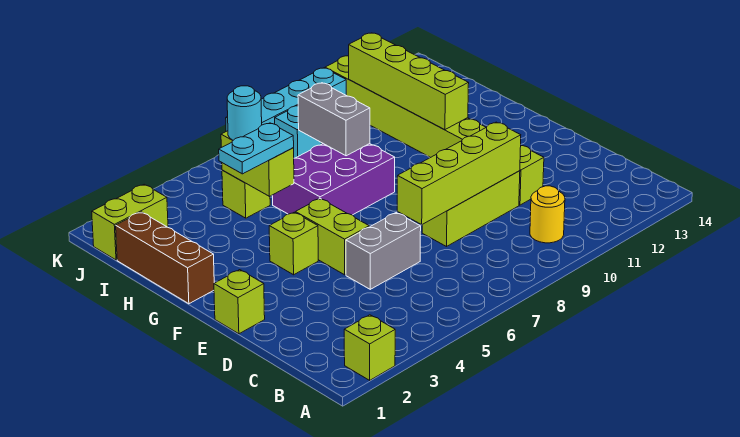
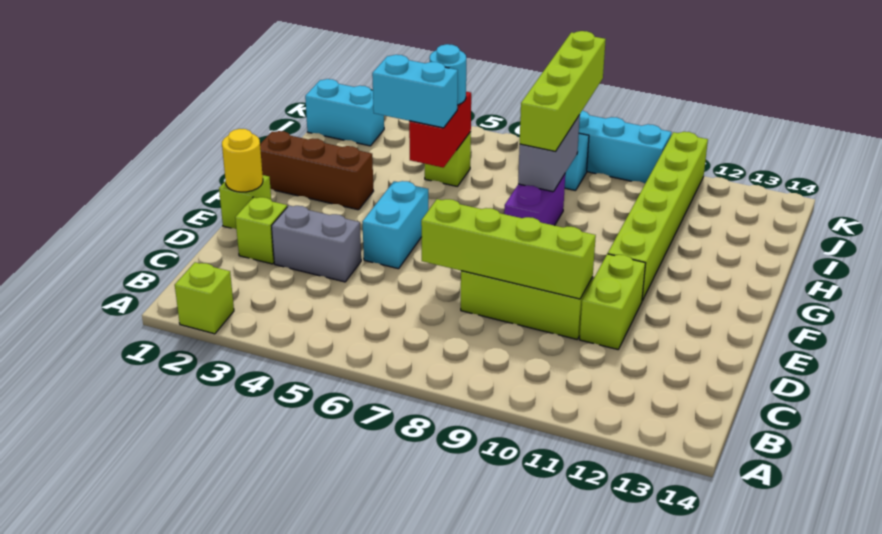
yellow 1x1 round brick [530,186,565,243] -> yellow 1x1 round brick moved to [222,129,263,192]
grey 1x2 brick [346,213,421,289] -> grey 1x2 brick moved to [272,206,361,282]
lime 1x2 brick [295,199,369,275] -> cyan 1x2 brick [363,181,428,269]
lime 1x1 brick [269,212,318,275] -> lime 1x1 brick moved to [235,197,287,264]
brown 1x3 brick [116,212,214,304] -> brown 1x3 brick turned to [260,131,373,210]
purple 2x3 brick [272,144,395,215] -> purple 1x2 brick [504,174,565,226]
lime 1x4 brick [349,33,469,130] -> lime 1x4 brick moved to [520,31,606,151]
cyan 1x2 plate [219,123,294,174] -> cyan 1x2 brick [372,55,458,128]
lime 1x2 brick [221,131,294,196] -> red 1x2 brick [409,92,471,168]
lime 1x2 brick [92,184,168,260] -> cyan 1x2 brick [305,79,384,146]

